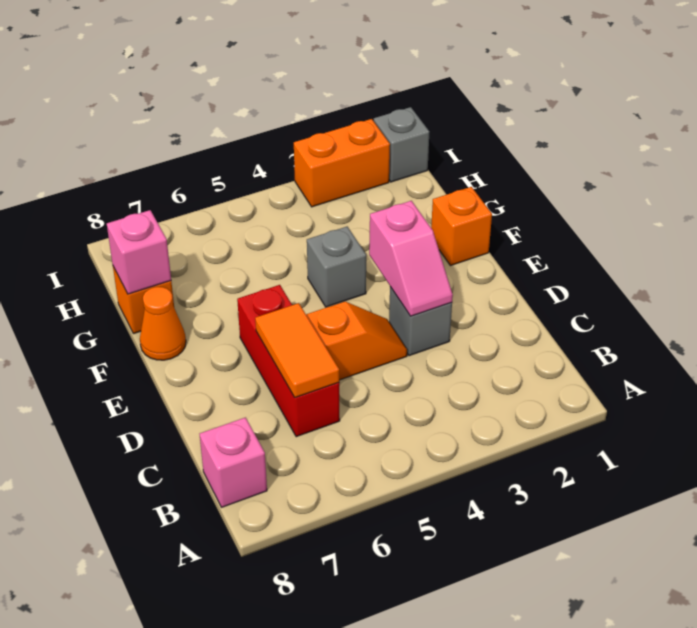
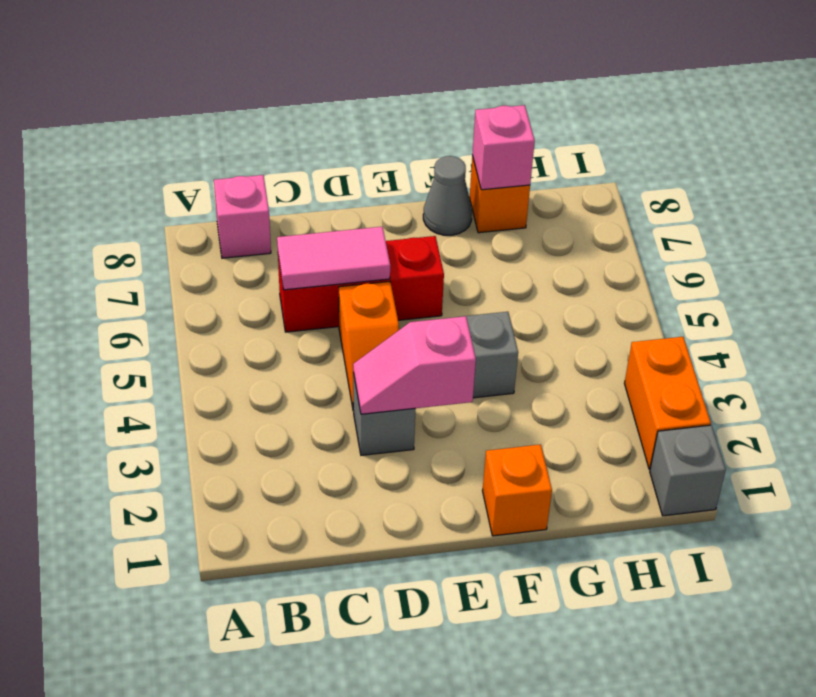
orange 1x2 tile [255,303,339,397] -> pink 1x2 tile [277,227,390,290]
orange 1x1 cone [140,287,186,360] -> grey 1x1 cone [423,156,472,235]

